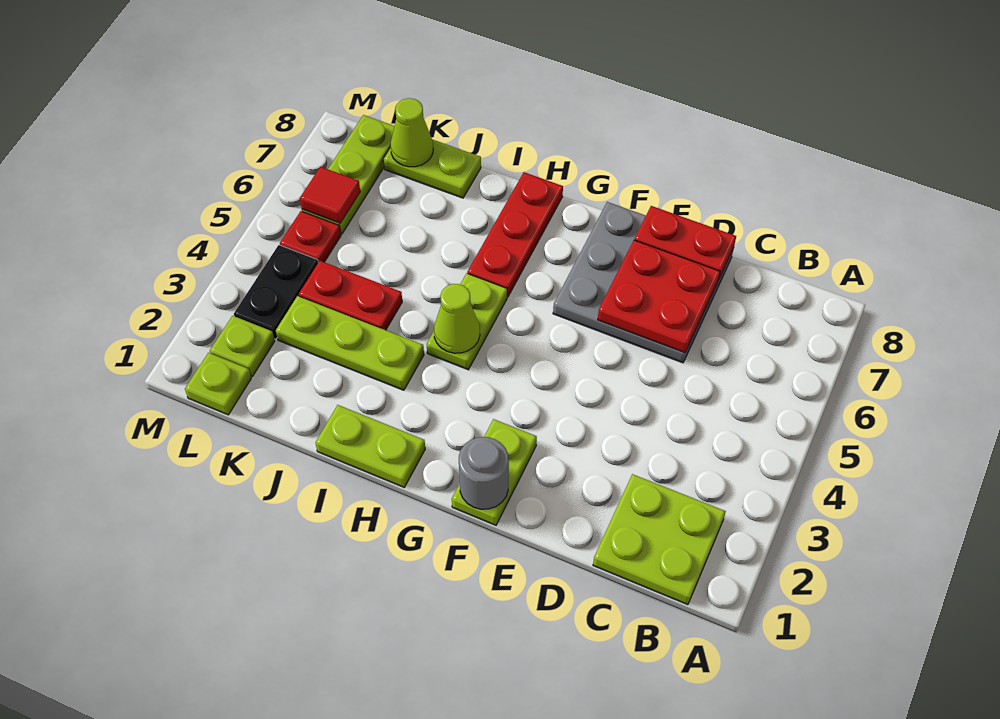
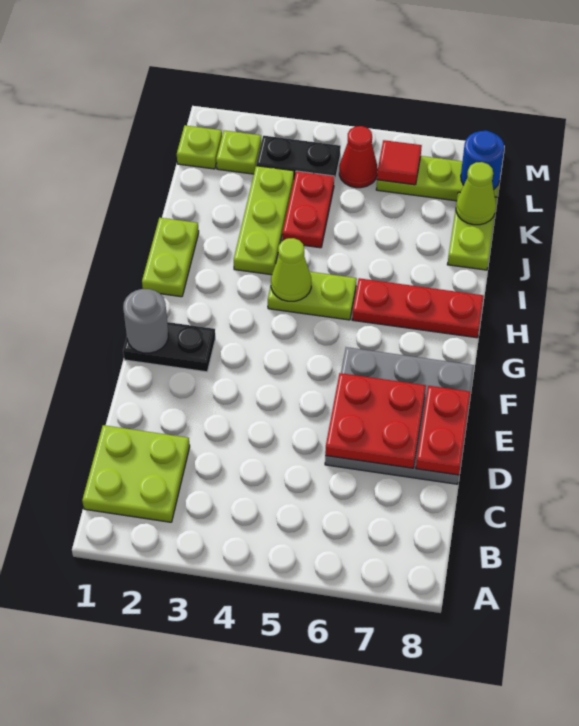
lime 1x2 plate [452,419,537,525] -> black 1x2 plate [123,322,215,372]
red 1x1 plate [280,211,341,262] -> red 1x1 cone [339,126,378,188]
none -> blue 1x1 round brick [461,131,504,190]

